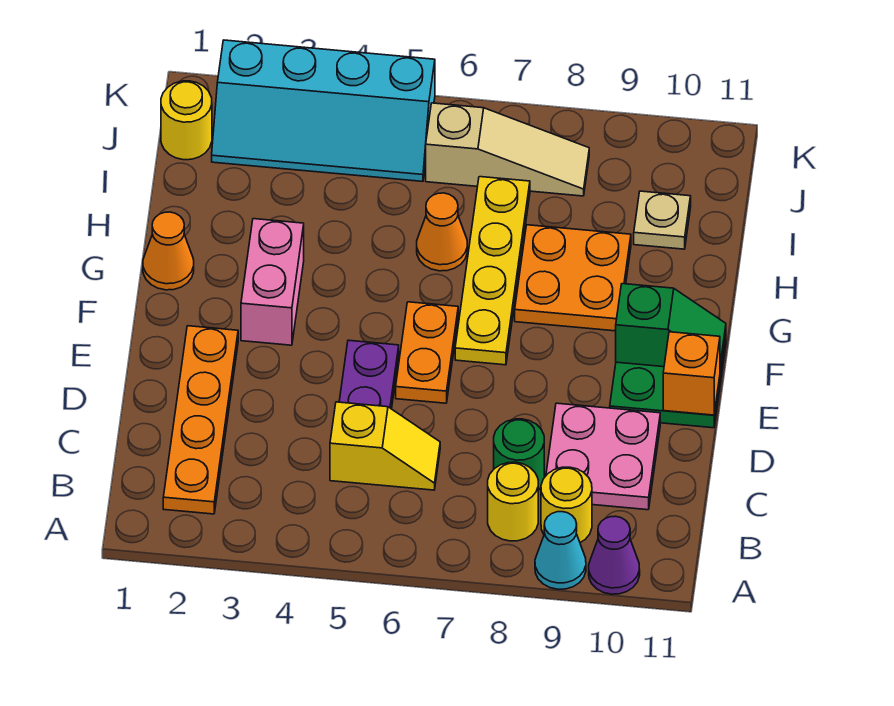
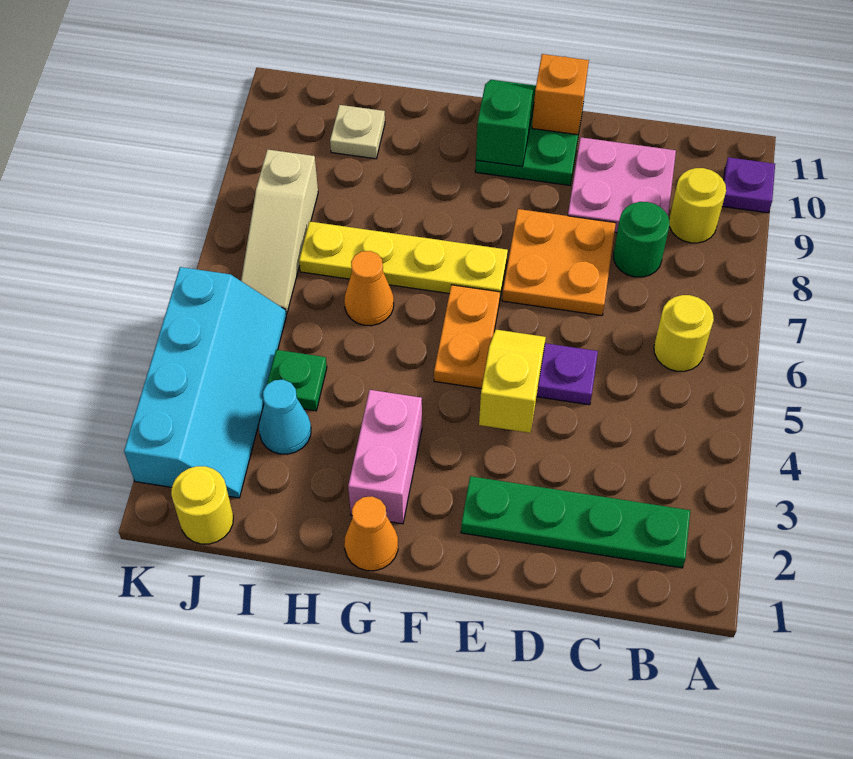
cyan 1x1 cone [535,512,586,589] -> cyan 1x1 cone moved to [259,380,311,454]
purple 1x1 cone [589,516,640,594] -> purple 1x1 plate [722,157,775,213]
orange 1x4 plate [163,326,238,514] -> green 1x4 plate [461,476,690,568]
yellow 1x1 round brick [488,462,538,541] -> yellow 1x1 round brick moved to [654,295,714,371]
yellow 1x2 slope [330,402,440,490] -> yellow 1x2 slope moved to [479,330,546,433]
orange 1x2 plate [396,302,458,403] -> orange 1x2 plate turned to [434,285,500,389]
pink 1x2 brick [241,219,304,345] -> pink 1x2 brick turned to [348,390,422,524]
orange 2x2 plate [515,225,631,331] -> orange 2x2 plate moved to [502,209,616,316]
none -> green 1x1 plate [267,350,327,411]
tan 1x3 slope [426,103,589,196] -> tan 1x3 slope turned to [241,149,318,314]

